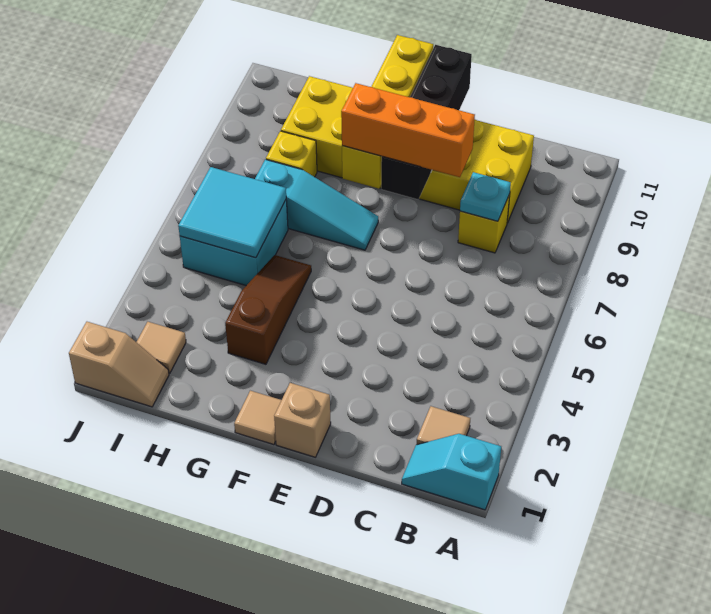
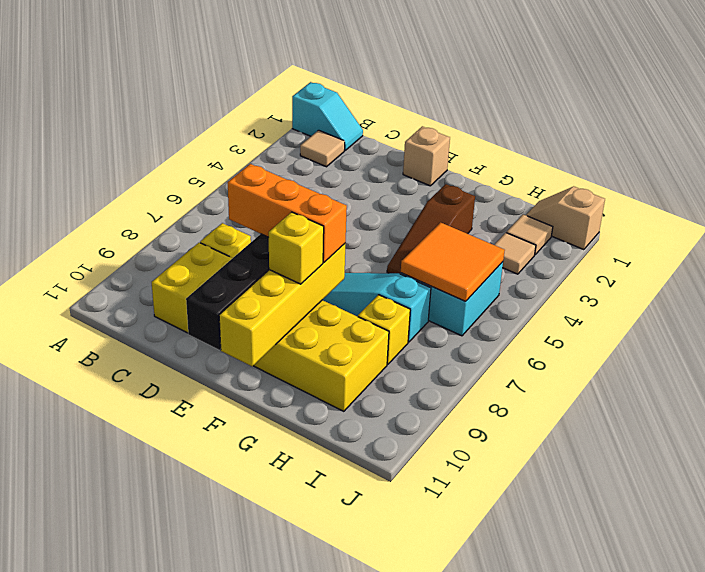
cyan 1x1 plate [460,172,511,221] -> none
tan 1x1 tile [234,391,281,445] -> tan 1x1 tile moved to [494,233,536,274]
none -> yellow 1x1 brick [269,212,324,284]
cyan 2x2 tile [178,167,286,258] -> orange 2x2 tile [401,222,505,301]

